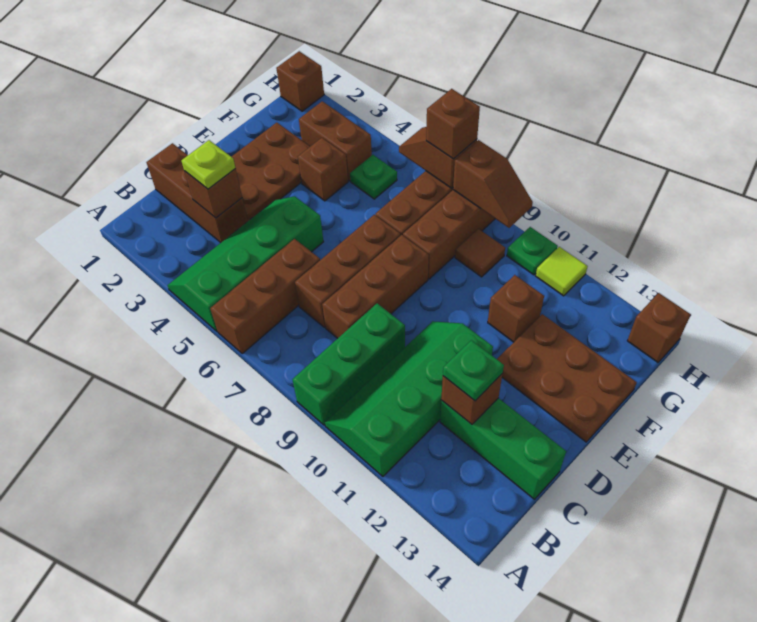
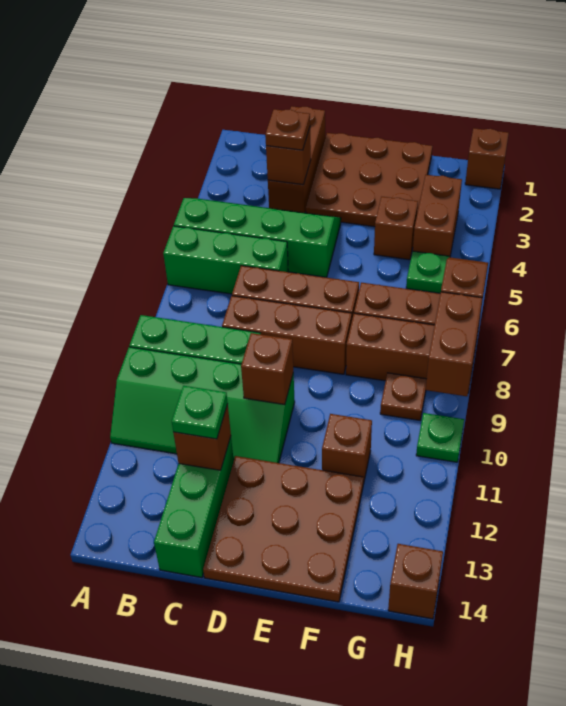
brown 1x3 brick [210,239,320,354] -> green 1x3 brick [163,226,288,294]
green 2x4 slope [325,321,493,476] -> green 2x4 slope turned to [110,347,295,463]
lime 1x1 plate [181,140,235,189] -> brown 1x1 plate [265,109,310,150]
brown 2x3 plate [232,123,310,221] -> brown 3x3 plate [306,133,432,227]
brown 2x3 plate [497,314,637,442] -> brown 3x3 plate [203,456,364,602]
brown 1x1 tile [455,229,505,277] -> brown 1x1 plate [380,373,427,420]
brown 1x1 brick [426,89,480,159] -> brown 1x1 brick moved to [241,333,293,405]
brown 1x2 slope [453,140,533,228] -> brown 1x2 brick [426,292,482,396]
lime 1x1 tile [536,247,588,296] -> none

